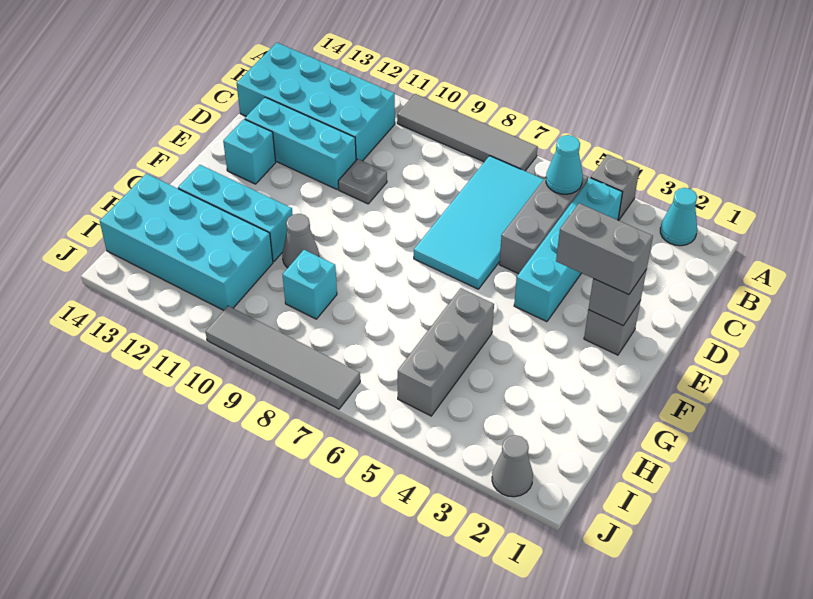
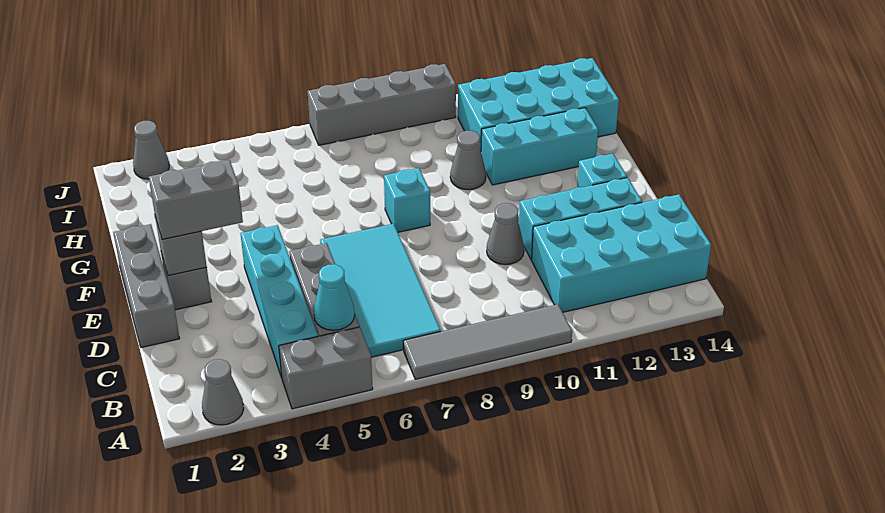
cyan 1x1 cone [660,188,697,246] -> grey 1x1 cone [202,359,244,425]
grey 1x1 brick [591,154,640,220] -> grey 1x2 brick [279,327,373,409]
grey 1x1 plate [338,159,387,204] -> grey 1x1 cone [487,203,524,265]
grey 1x3 brick [398,288,494,416] -> grey 1x3 brick moved to [113,224,180,348]
cyan 1x1 brick [282,250,337,319] -> cyan 1x1 brick moved to [384,168,430,232]
grey 1x4 tile [206,306,360,409] -> grey 1x4 brick [308,64,456,145]

